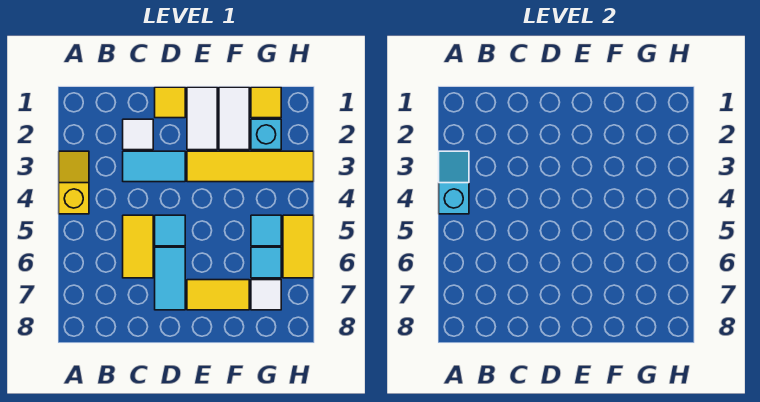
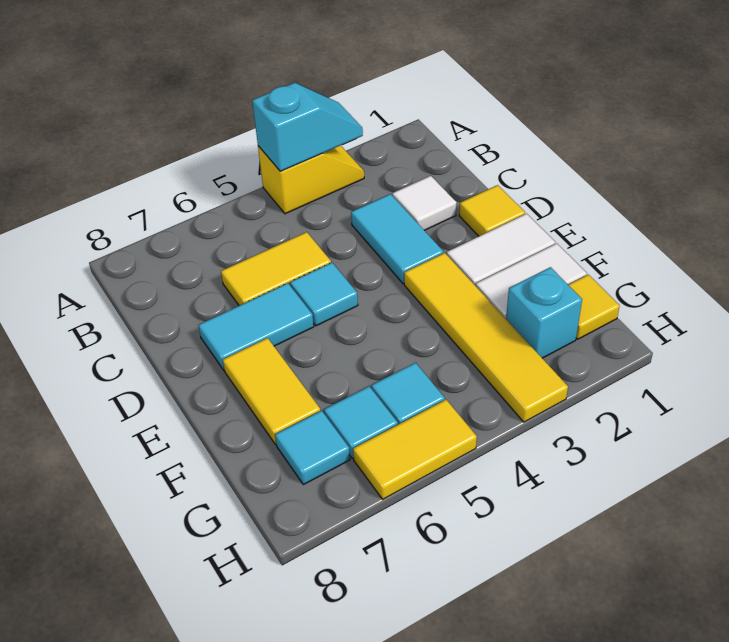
white 1x1 tile [251,280,281,310] -> cyan 1x1 tile [275,411,350,485]

